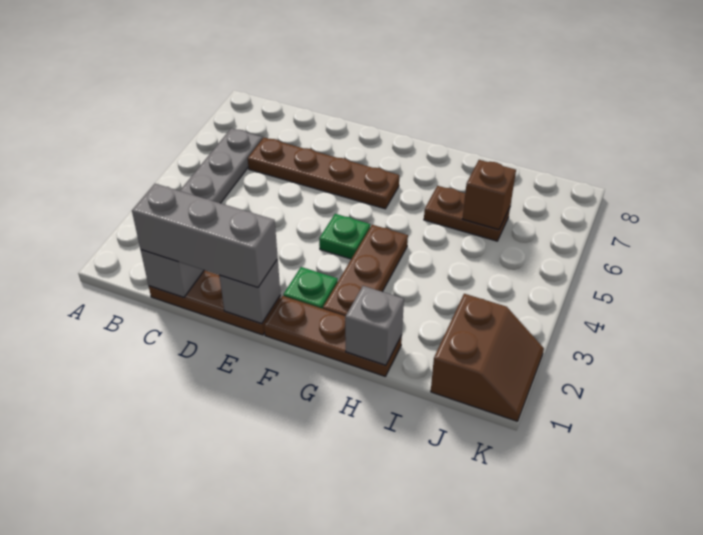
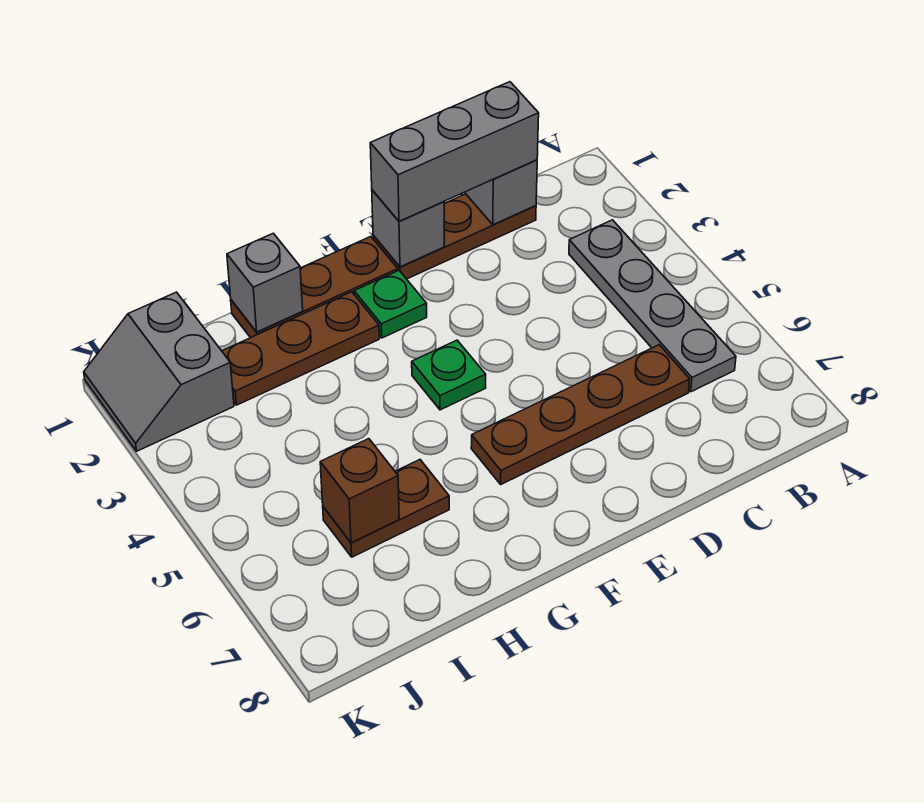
brown 1x3 plate [323,225,408,316] -> brown 1x3 plate turned to [222,292,379,405]
brown 2x2 slope [431,294,544,421] -> grey 2x2 slope [84,292,234,451]

